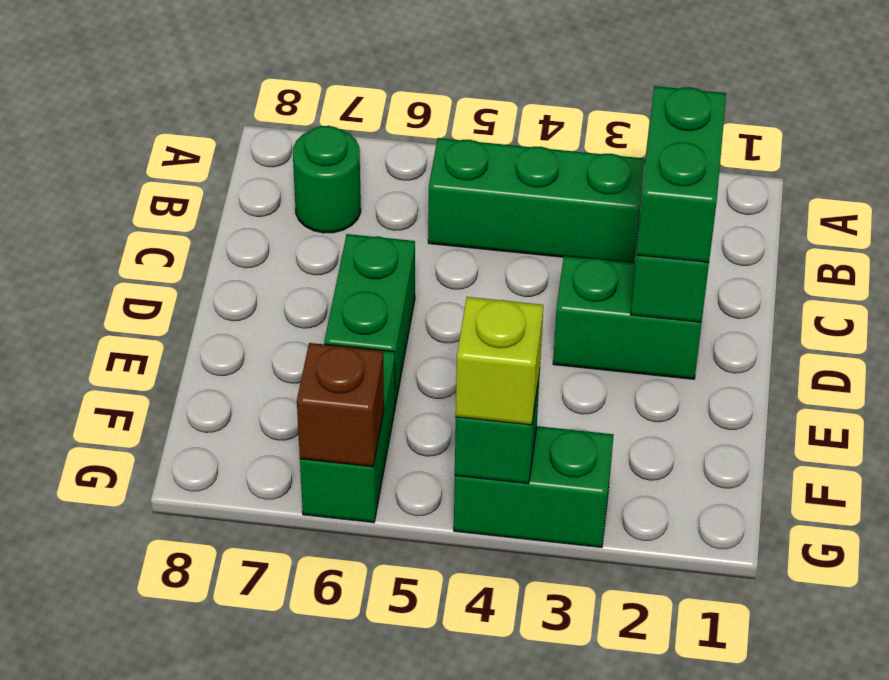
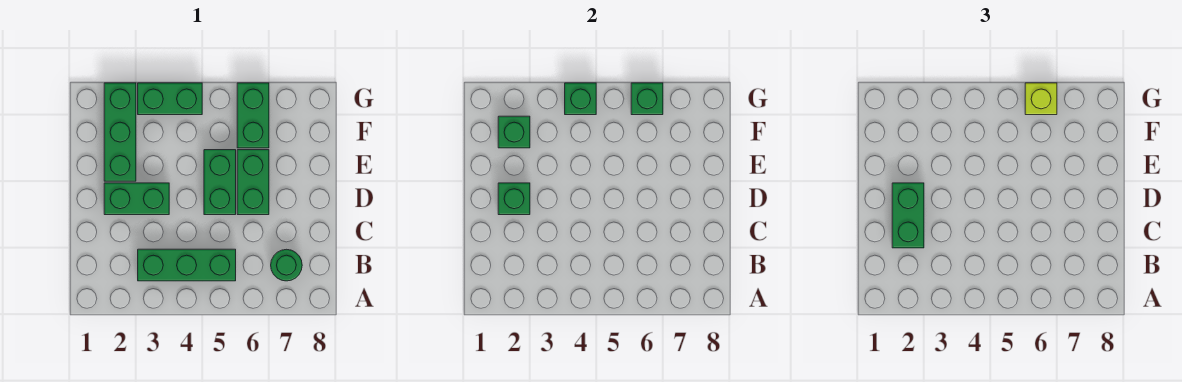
none -> green 1x2 brick [204,150,236,215]
none -> green 1x3 brick [104,83,136,181]
none -> green 1x1 brick [498,116,530,148]
lime 1x1 brick [456,297,543,425] -> lime 1x1 brick moved to [1025,83,1057,115]
brown 1x1 brick [297,343,384,467] -> green 1x1 brick [631,83,663,115]

